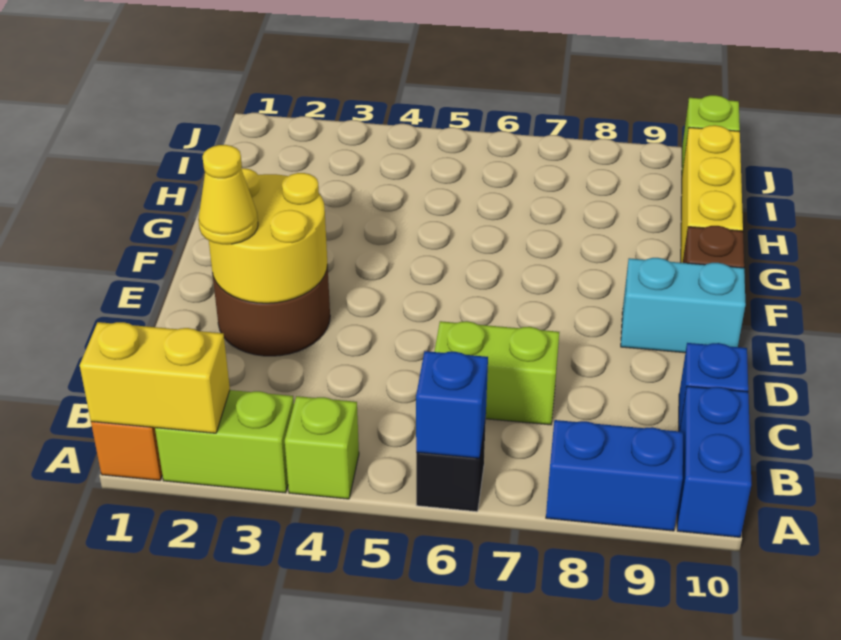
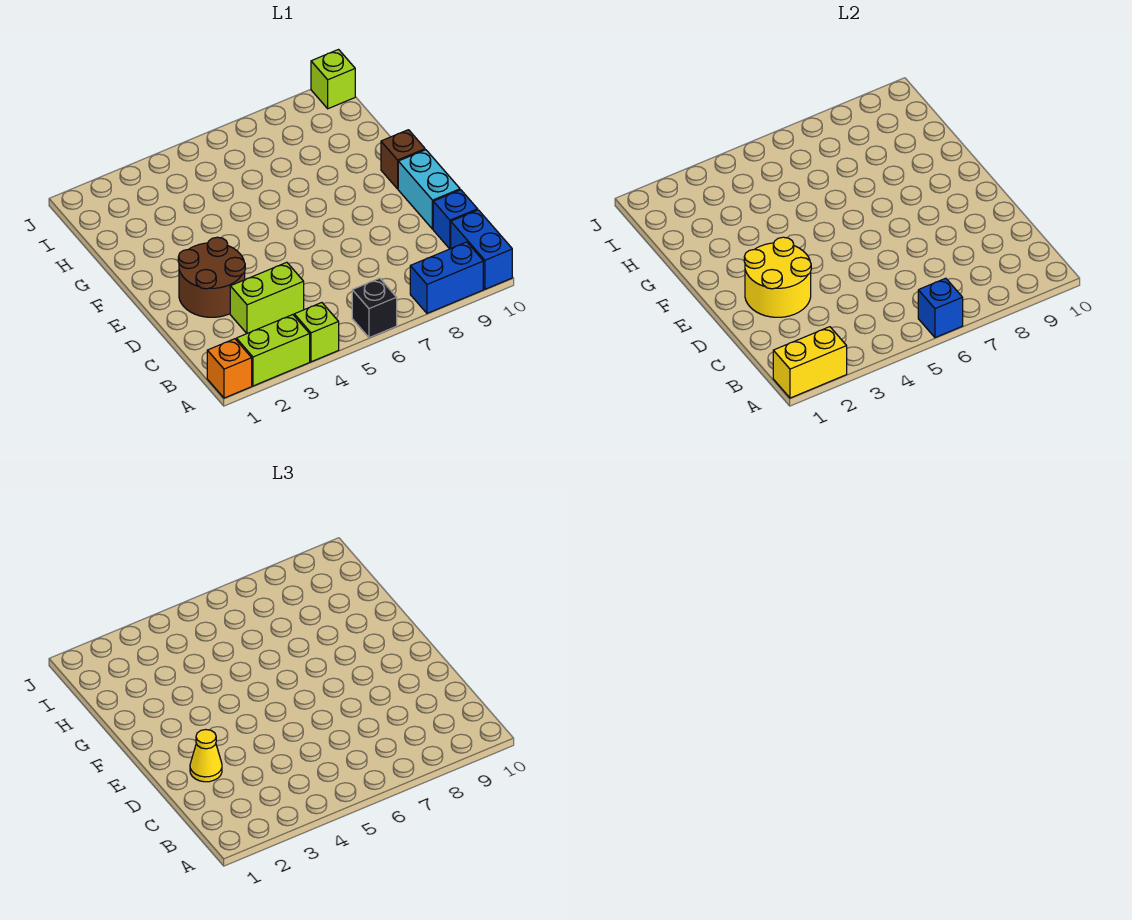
lime 1x2 brick [434,321,559,425] -> lime 1x2 brick moved to [230,262,304,333]
cyan 1x2 brick [621,258,746,353] -> cyan 1x2 brick turned to [398,150,460,229]
yellow 1x3 brick [681,125,743,263] -> none

